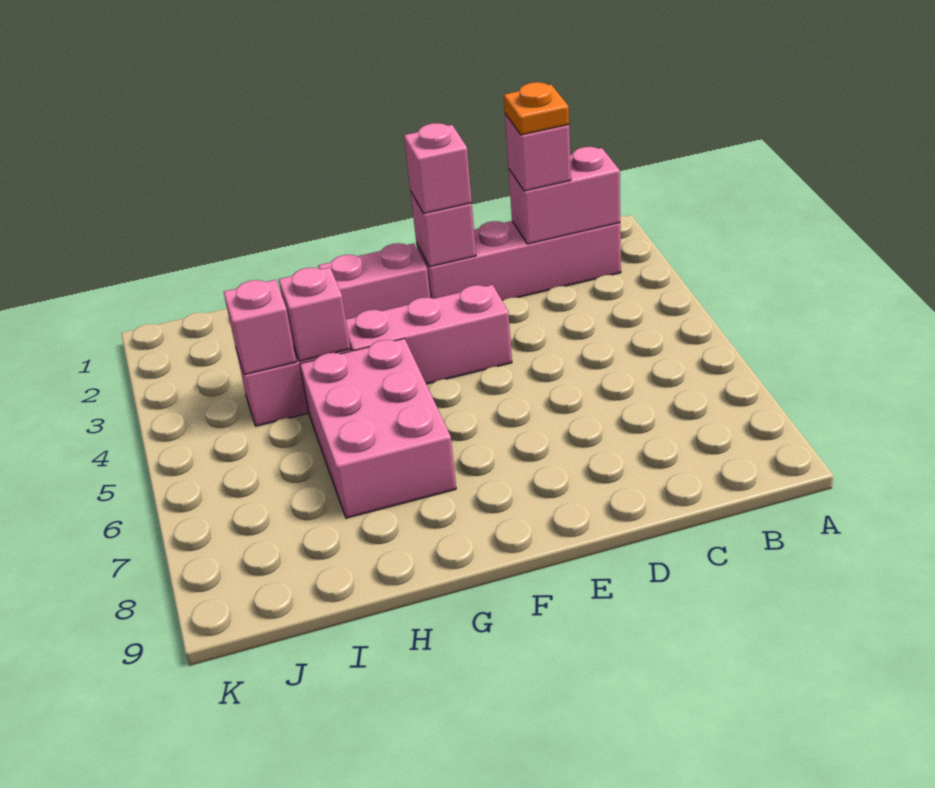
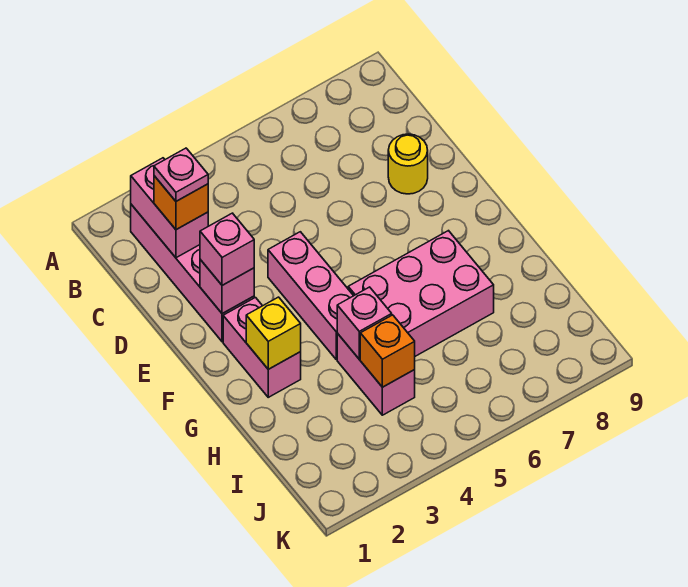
pink 1x1 brick [505,114,571,191] -> orange 1x1 brick [154,176,208,230]
orange 1x1 plate [504,82,569,135] -> pink 1x1 plate [154,148,208,201]
none -> yellow 1x1 round brick [388,134,428,194]
none -> yellow 1x1 brick [246,297,301,369]
pink 1x1 brick [224,280,296,375] -> orange 1x1 brick [360,315,415,387]

